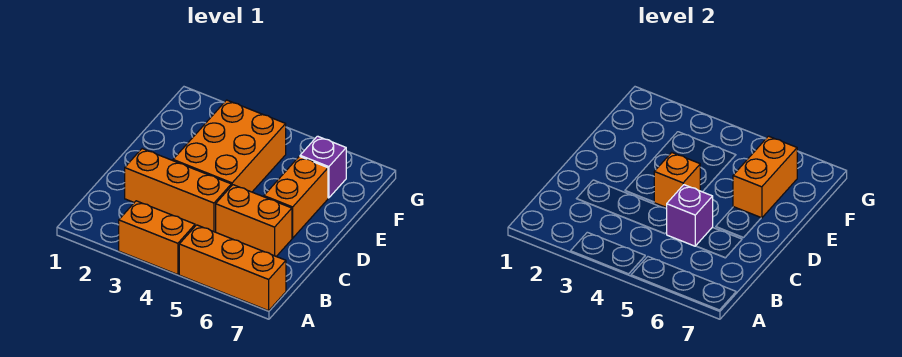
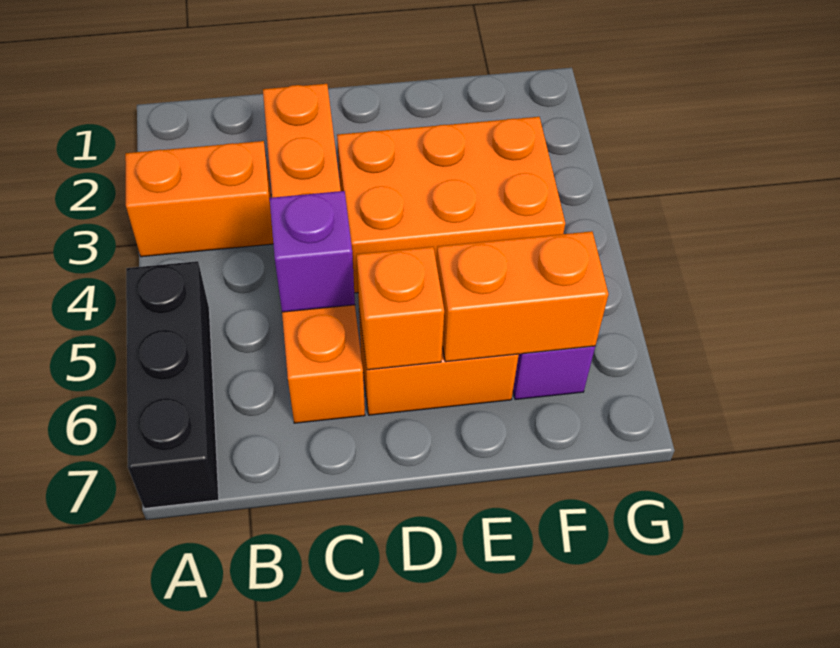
orange 1x2 brick [119,201,195,275] -> orange 1x2 brick turned to [125,141,273,257]
orange 1x3 brick [179,225,286,311] -> black 1x3 brick [126,261,219,508]
orange 1x1 brick [654,152,700,208] -> orange 1x1 brick moved to [357,247,444,370]

